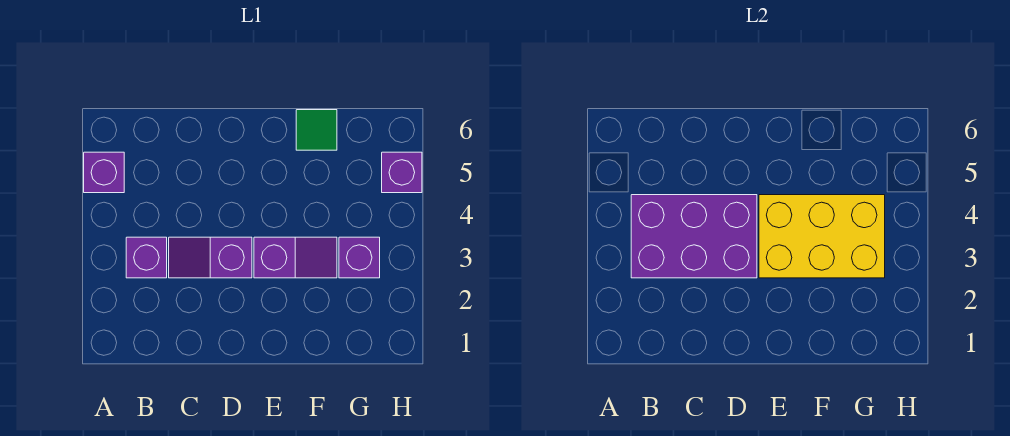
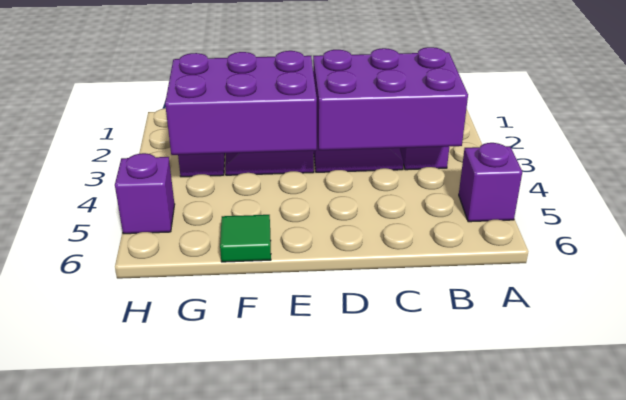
yellow 2x3 brick [759,195,885,278] -> purple 2x3 brick [165,51,317,155]

